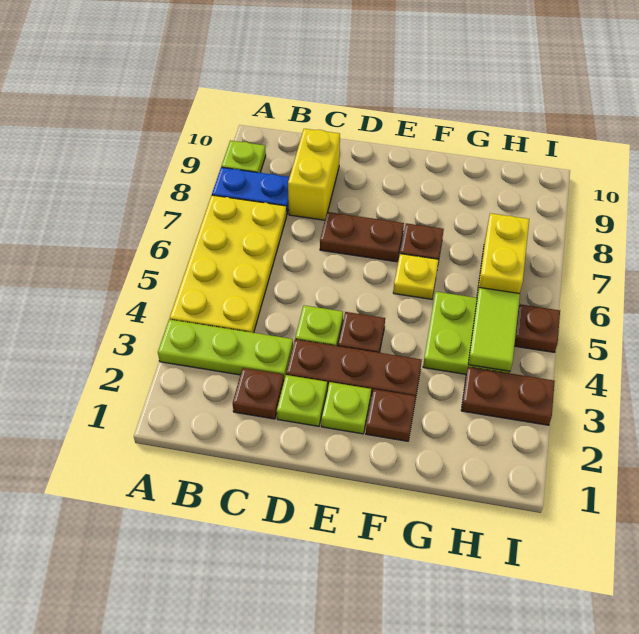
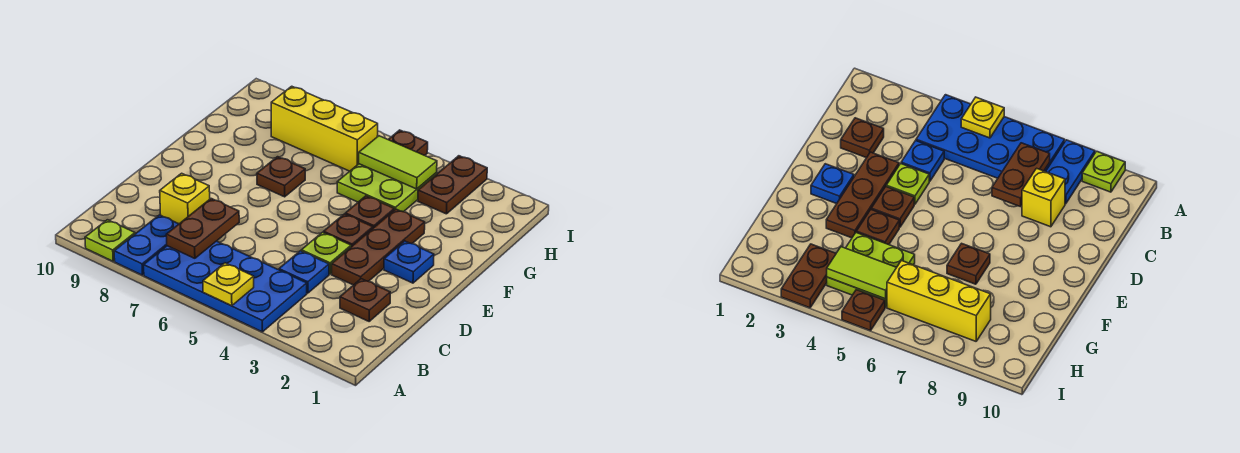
lime 1x3 plate [158,319,293,379] -> none
yellow 2x4 plate [170,195,287,333] -> blue 2x4 plate [144,241,307,332]
none -> blue 1x1 plate [279,251,329,293]
yellow 1x2 brick [288,129,340,220] -> yellow 1x1 brick [160,173,210,224]
lime 1x1 plate [277,375,327,426] -> none
brown 1x2 plate [320,212,404,262] -> brown 1x2 plate moved to [166,199,239,258]
lime 1x1 plate [321,382,371,434] -> blue 1x1 plate [384,241,434,283]
brown 1x1 plate [366,389,416,441] -> brown 1x1 plate moved to [345,196,394,228]
yellow 1x1 plate [393,254,439,299] -> yellow 1x1 plate moved to [203,263,254,306]
yellow 1x2 brick [477,213,529,296] -> yellow 1x3 brick [271,86,378,171]

